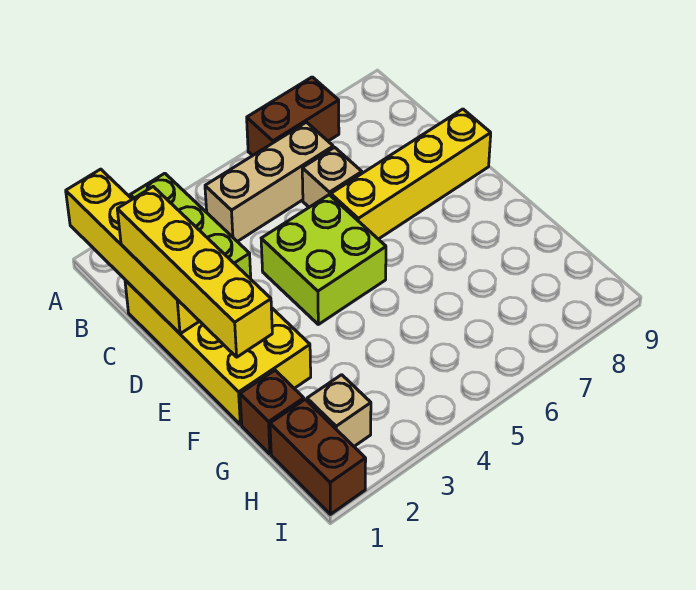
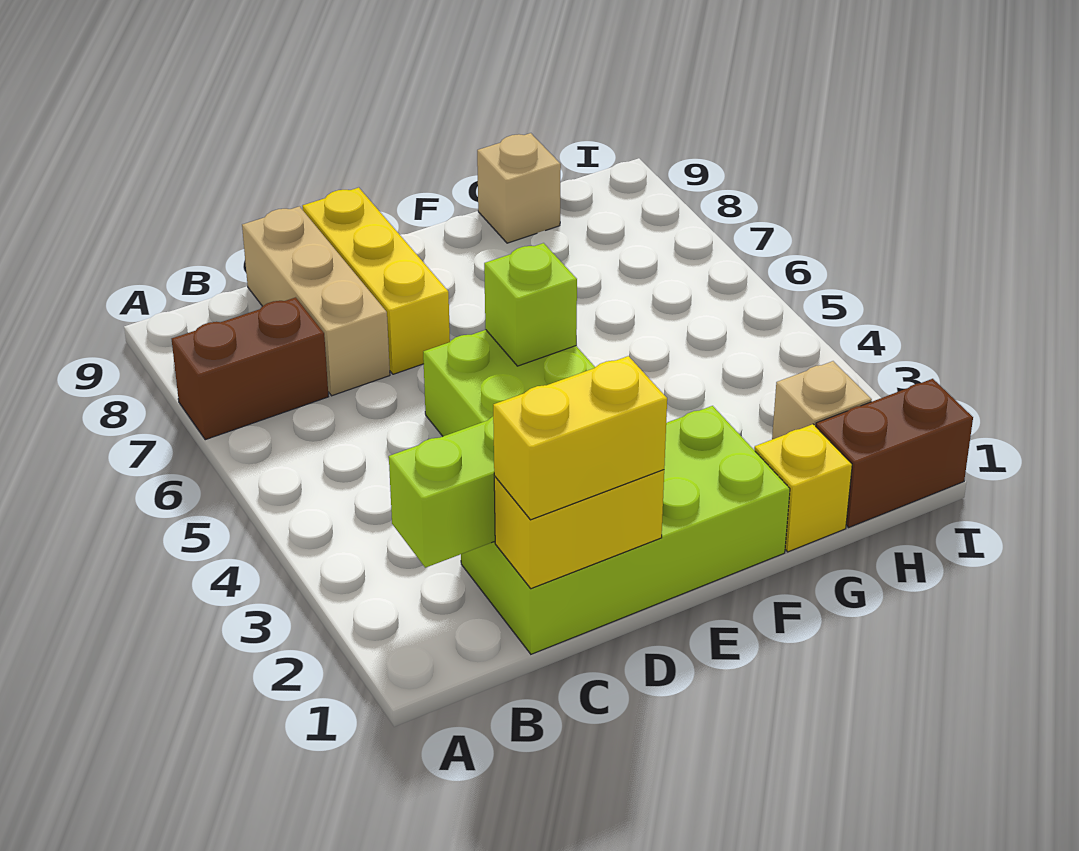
yellow 1x4 brick [66,169,199,334] -> yellow 1x2 brick [494,470,664,589]
brown 1x2 brick [247,77,339,156] -> brown 1x2 brick turned to [172,297,329,440]
tan 1x3 brick [205,122,333,242] -> tan 1x3 brick moved to [242,206,390,396]
yellow 2x4 brick [125,280,311,425] -> lime 2x4 brick [461,406,790,654]
yellow 1x4 brick [117,187,272,357] -> yellow 1x2 brick [493,356,667,520]
tan 1x1 brick [302,147,362,207] -> tan 1x1 brick moved to [477,133,561,243]
yellow 1x4 brick [331,109,491,239] -> yellow 1x3 brick [303,188,450,374]
none -> lime 1x1 brick [484,243,577,366]
brown 1x1 brick [240,370,304,454] -> yellow 1x1 brick [754,424,852,552]

